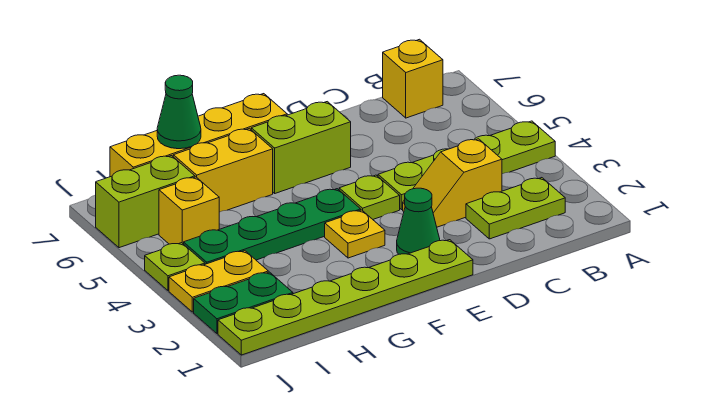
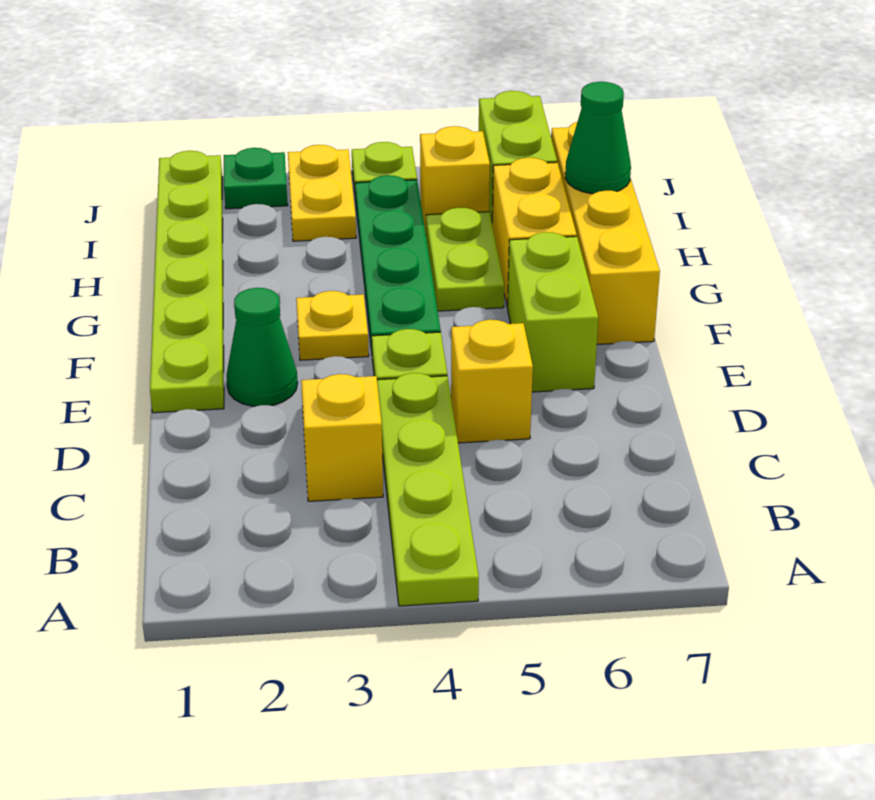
lime 1x2 plate [466,178,565,239] -> lime 1x2 plate moved to [426,207,504,311]
yellow 1x1 brick [383,39,443,118] -> yellow 1x1 brick moved to [451,320,533,443]
green 1x2 plate [194,272,293,334] -> green 1x1 plate [224,148,288,209]

